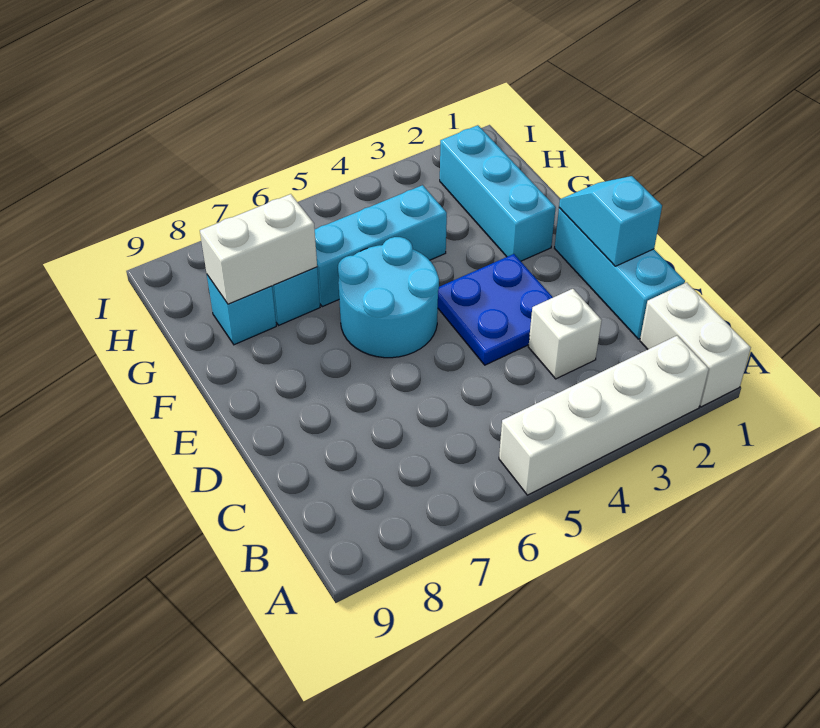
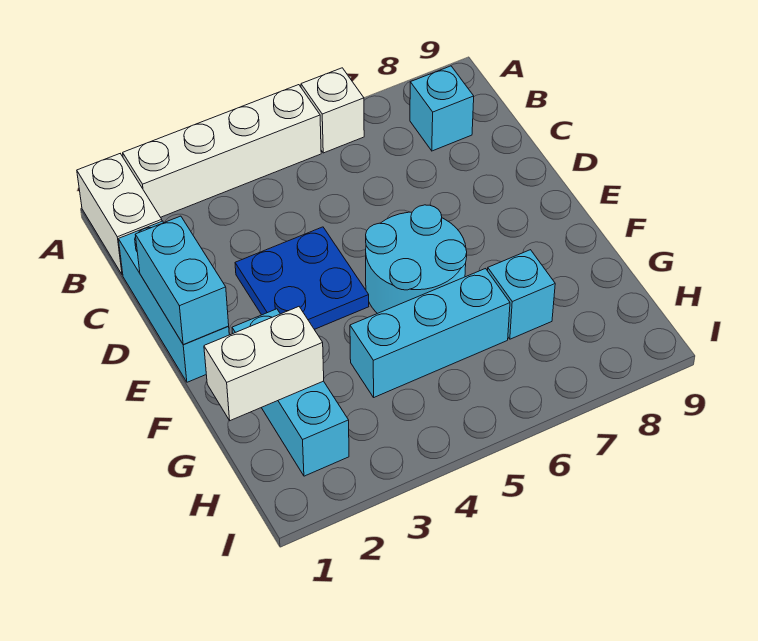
white 1x1 brick [528,289,602,379] -> white 1x1 brick moved to [301,68,364,153]
cyan 1x2 slope [559,176,662,266] -> cyan 1x2 brick [135,216,229,344]
white 1x2 brick [200,194,317,304] -> white 1x2 brick moved to [204,307,324,421]
cyan 1x1 brick [207,275,276,345] -> cyan 1x1 brick moved to [410,66,474,151]

